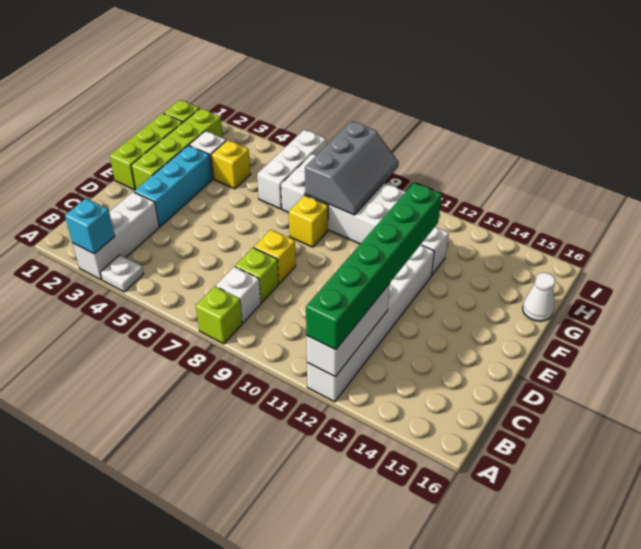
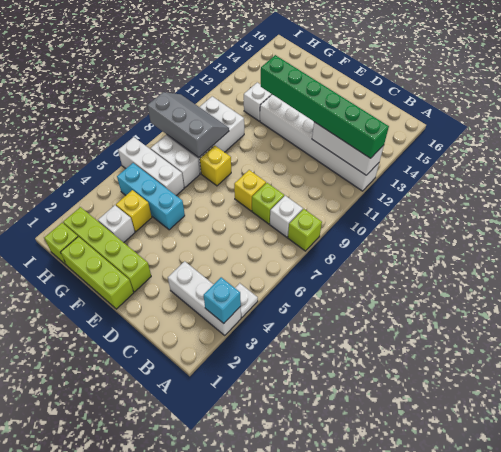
cyan 1x3 brick [134,145,212,226] -> cyan 1x3 brick moved to [117,163,185,230]
white 1x1 cone [523,273,555,321] -> none

